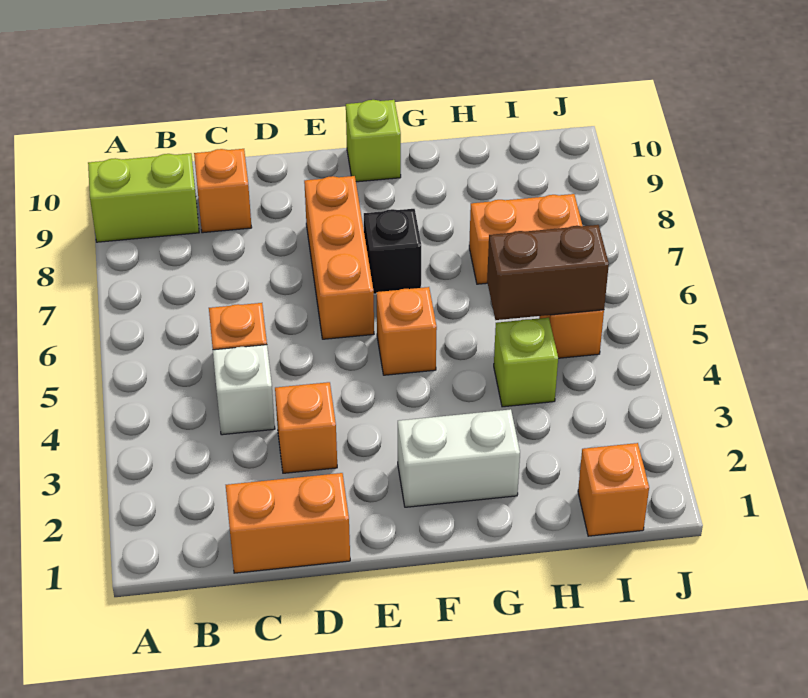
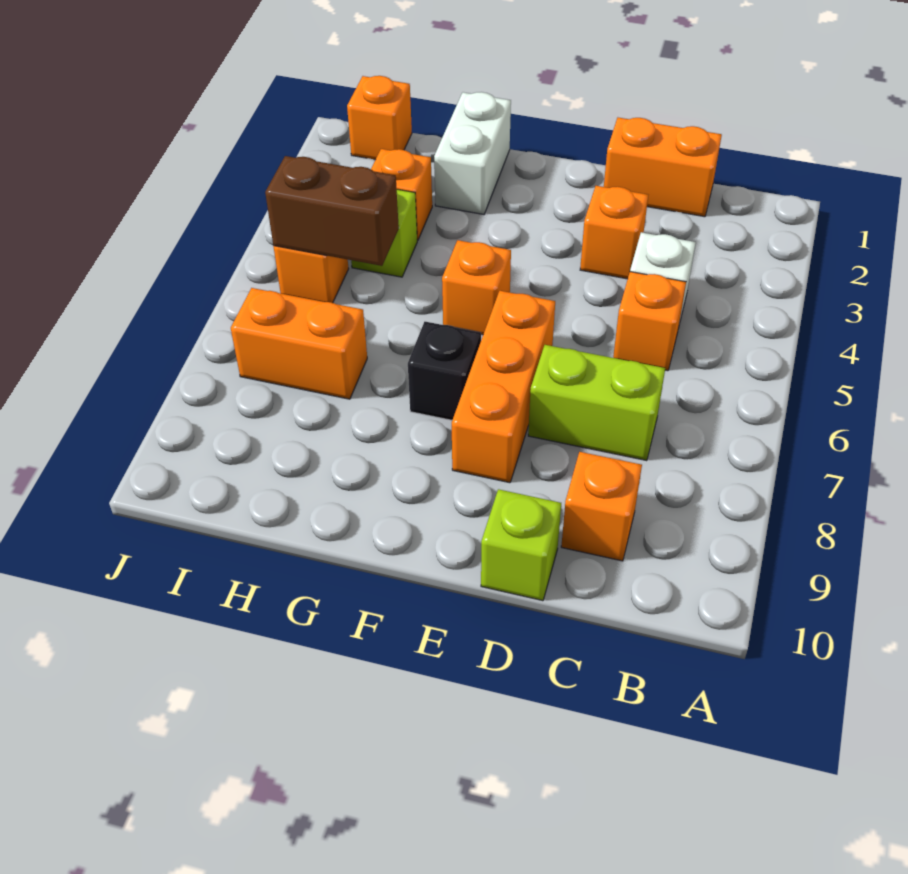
lime 1x2 brick [88,153,199,242] -> lime 1x2 brick moved to [528,345,665,461]
white 1x2 brick [398,409,520,507] -> white 1x2 brick turned to [434,92,511,214]
lime 1x1 brick [346,100,401,182] -> lime 1x1 brick moved to [481,489,561,601]
none -> orange 1x1 brick [371,149,432,240]

